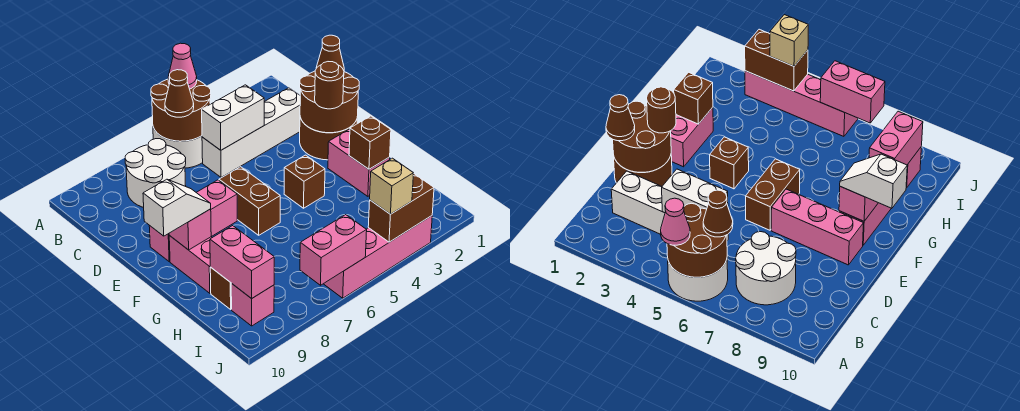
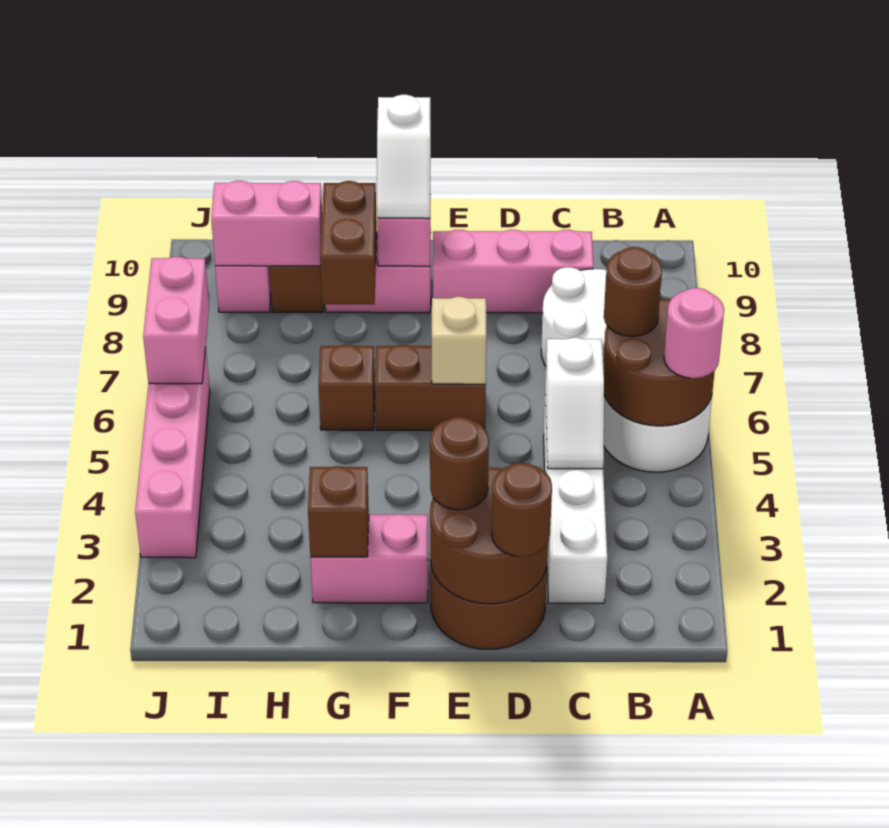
pink 1x1 cone [168,43,197,89] -> pink 1x1 round brick [664,288,724,378]
brown 1x1 cone [165,70,194,117] -> brown 1x1 round brick [604,247,662,337]
white 1x2 brick [202,85,264,150] -> white 1x2 slope [545,338,604,469]
brown 1x1 cone [316,35,344,70] -> brown 1x1 round brick [491,463,552,557]
pink 1x3 brick [149,180,237,261] -> pink 1x3 brick turned to [433,230,593,313]
brown 1x1 brick [284,155,325,208] -> brown 1x1 brick moved to [318,345,375,430]
brown 1x2 brick [368,174,434,242] -> brown 1x2 brick moved to [320,181,377,304]
tan 1x1 brick [370,158,414,214] -> tan 1x1 brick moved to [432,297,487,384]

